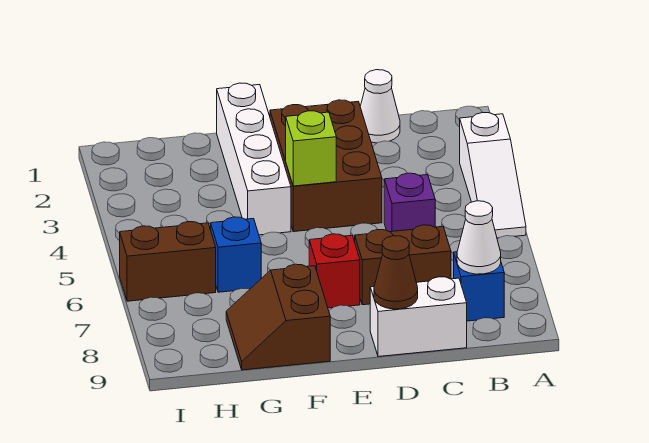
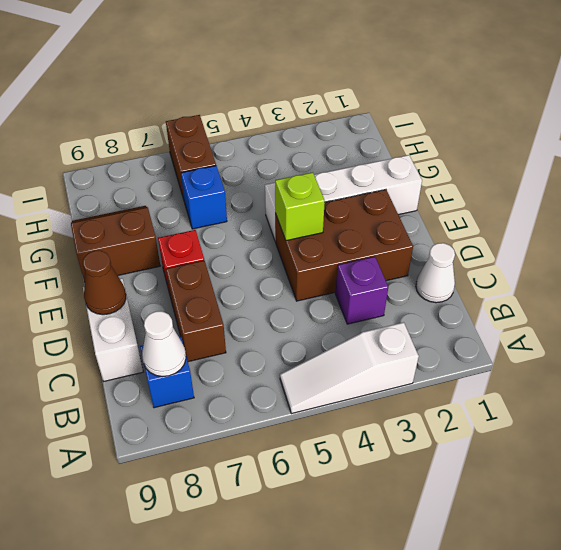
purple 1x1 brick [384,173,435,232] -> purple 1x1 brick moved to [335,257,388,324]

